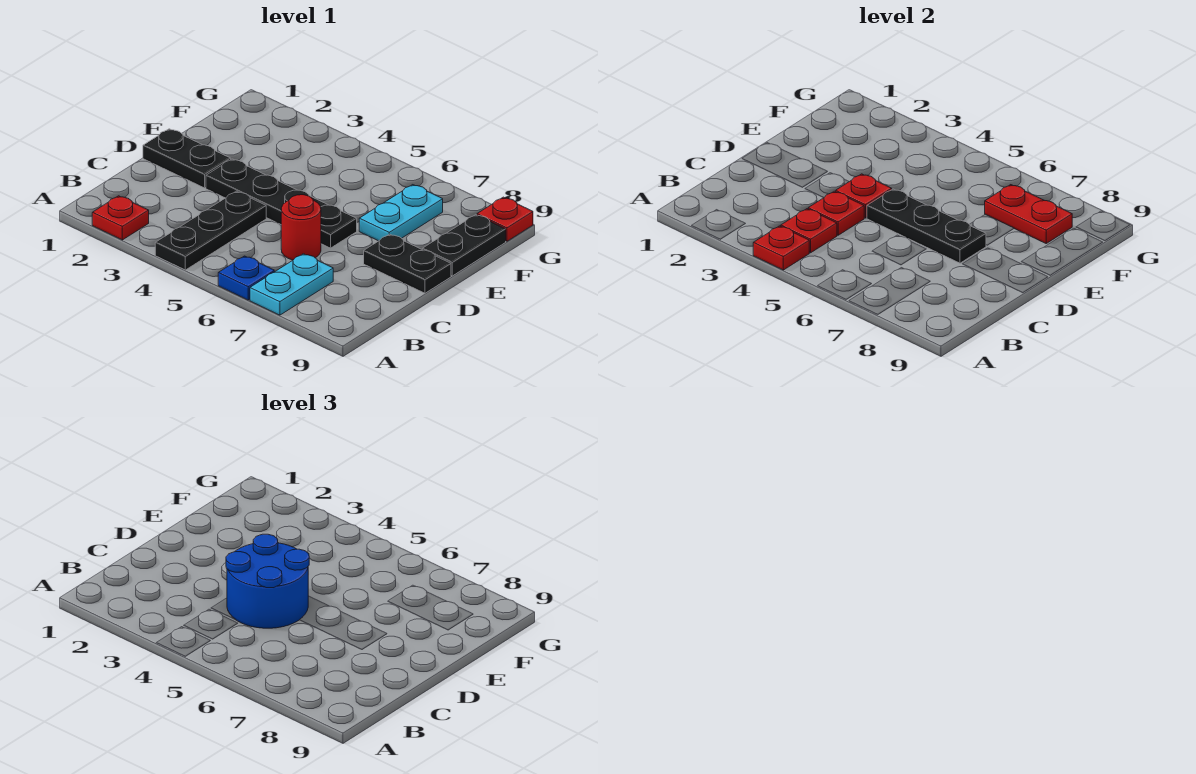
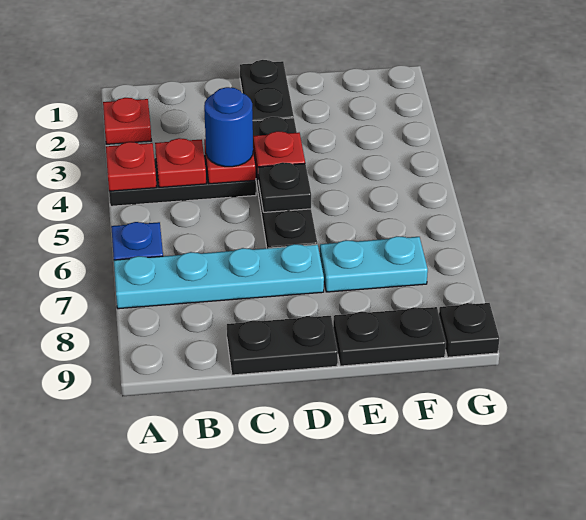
cyan 1x2 plate [250,254,333,315] -> cyan 1x4 plate [114,244,324,309]
blue 2x2 round brick [226,534,309,628] -> blue 1x1 round brick [204,87,253,167]
red 1x1 round brick [281,195,321,260] -> none
black 1x3 plate [867,189,986,263] -> black 1x1 plate [258,162,311,212]
black 1x2 plate [364,234,451,293] -> black 1x2 plate turned to [227,316,338,375]
red 1x2 plate [985,185,1072,243] -> none
red 1x1 plate [477,197,533,241] -> black 1x1 plate [439,303,499,357]

